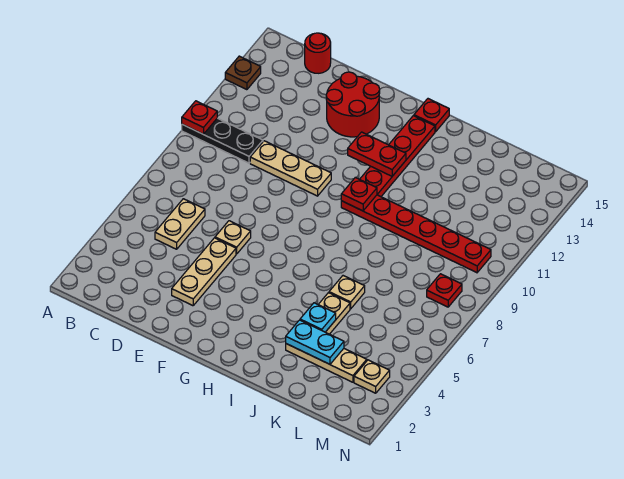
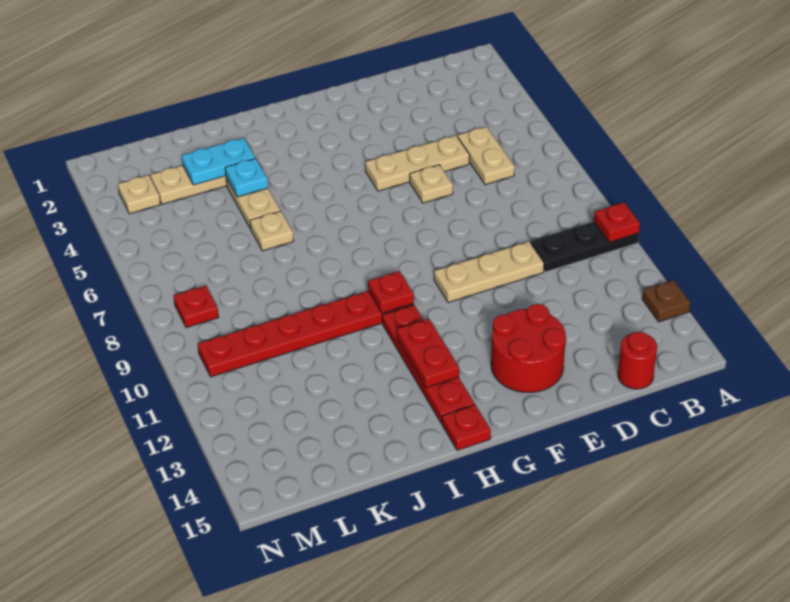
tan 1x3 plate [172,238,236,306] -> tan 1x3 plate turned to [365,136,470,191]
red 1x2 plate [348,132,406,176] -> red 1x2 plate turned to [397,319,459,388]

